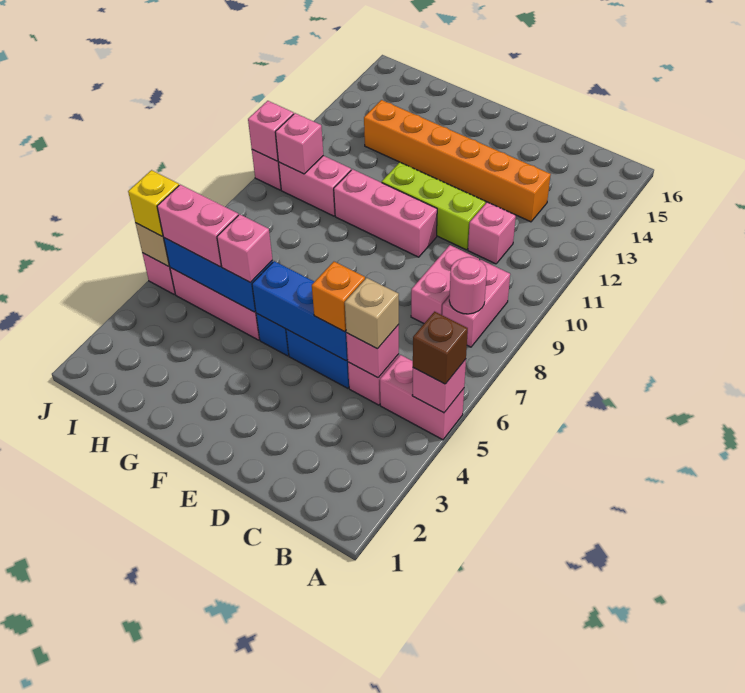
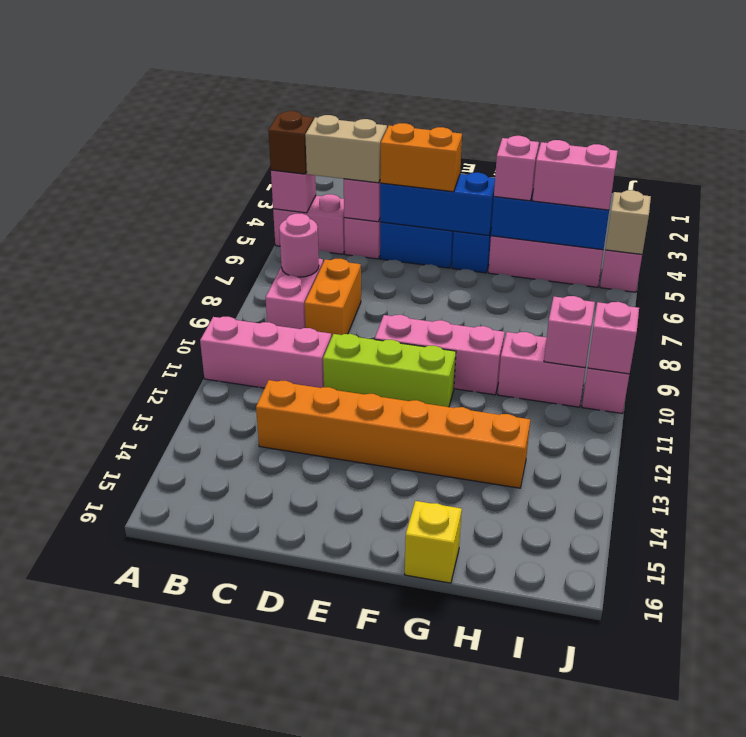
tan 1x1 brick [345,278,399,349] -> tan 1x2 brick [305,115,387,183]
pink 1x2 brick [411,245,479,323] -> orange 1x2 brick [305,259,361,338]
pink 1x1 brick [468,202,516,264] -> pink 1x3 brick [200,317,331,388]
orange 1x1 brick [312,262,365,332] -> orange 1x2 brick [380,123,462,192]
yellow 1x1 brick [128,170,179,236] -> yellow 1x1 brick moved to [405,501,462,583]

